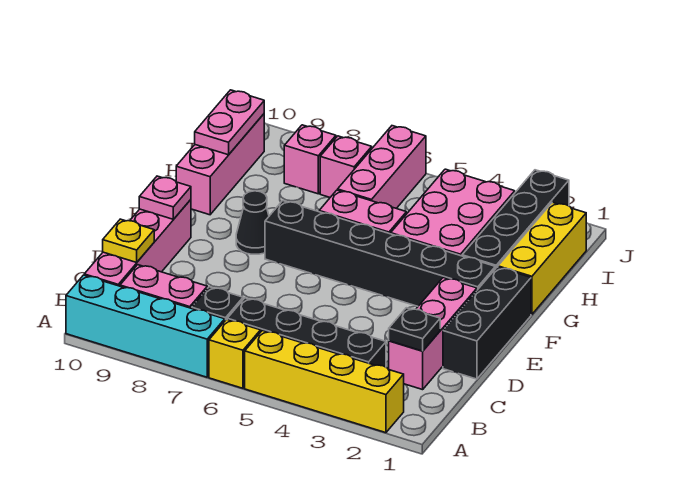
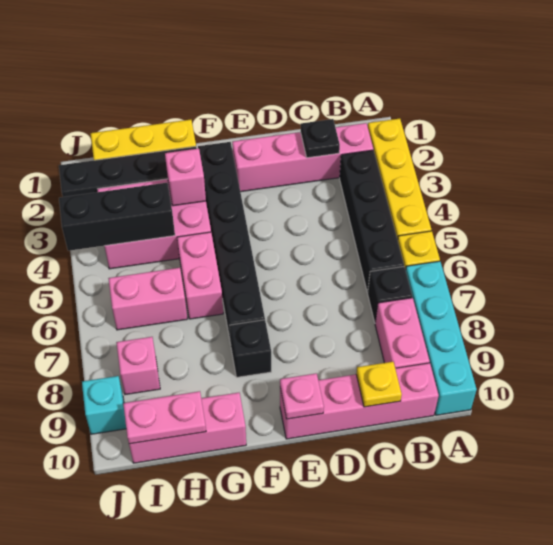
pink 1x3 brick [389,278,477,390] -> pink 1x4 brick [232,123,373,192]
black 1x3 brick [443,267,531,379] -> black 1x3 brick moved to [59,183,175,251]
black 1x1 cone [236,191,269,254] -> black 1x1 brick [230,320,271,377]
pink 1x3 brick [338,126,426,208] -> pink 1x2 brick [108,268,187,330]
pink 1x1 brick [320,136,372,197] -> pink 1x1 brick moved to [165,148,206,206]
none -> cyan 1x1 brick [82,376,126,434]

